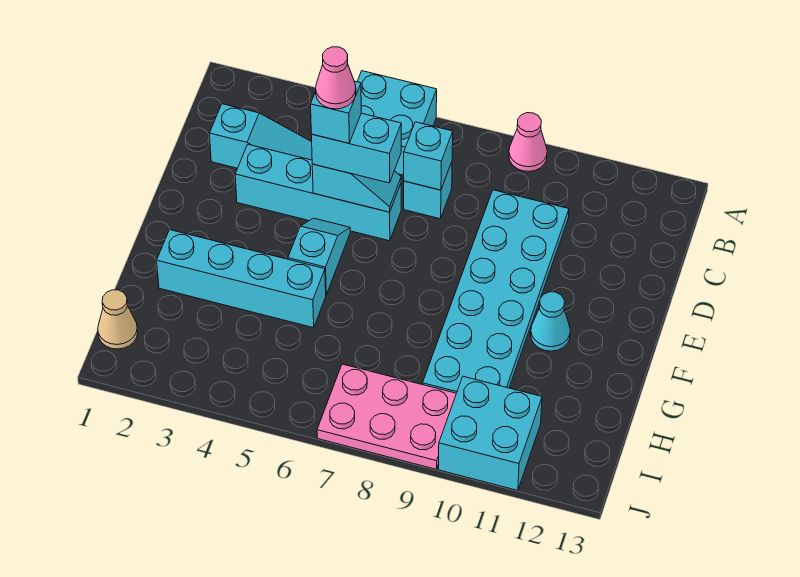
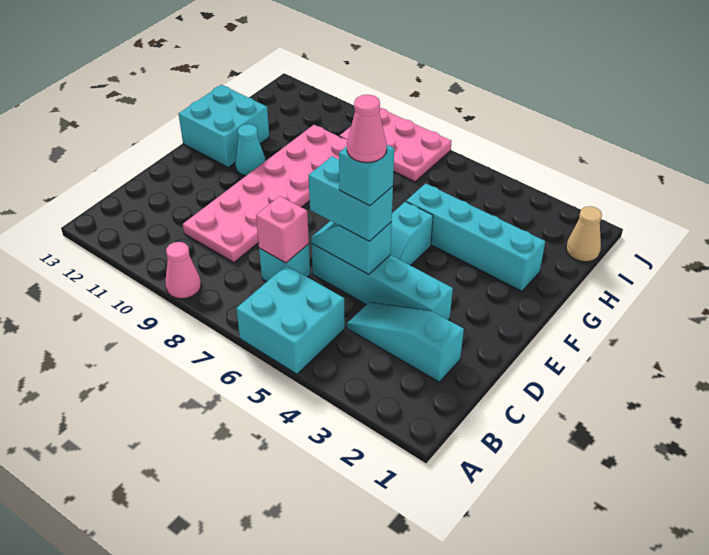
cyan 1x1 brick [404,122,453,190] -> pink 1x1 brick [256,196,309,263]
cyan 2x6 plate [423,190,569,393] -> pink 2x6 plate [183,125,348,262]
cyan 2x2 brick [438,376,542,490] -> cyan 2x2 brick moved to [179,85,269,167]

